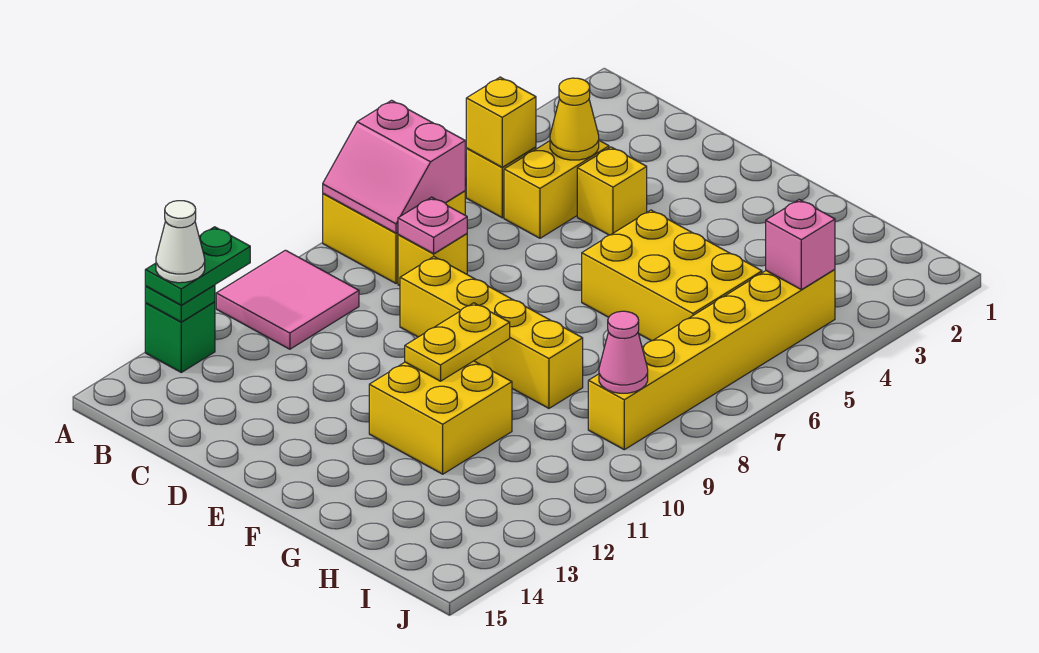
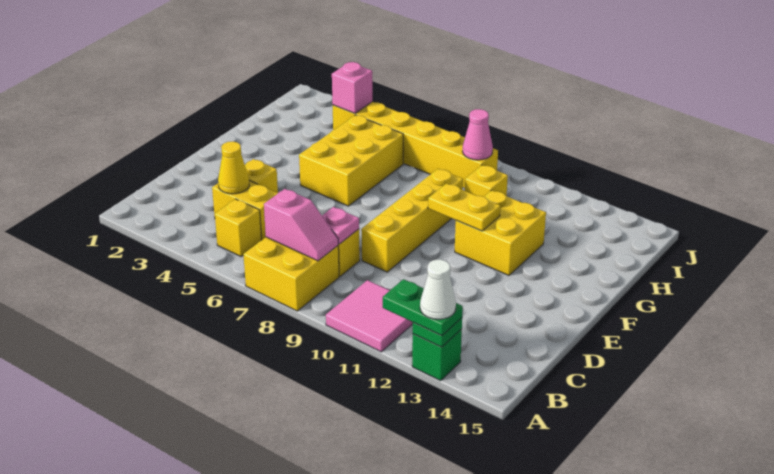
pink 2x2 slope [323,100,465,233] -> pink 1x2 slope [264,189,338,261]
yellow 1x1 brick [466,77,536,167] -> yellow 1x1 brick moved to [465,165,508,197]

